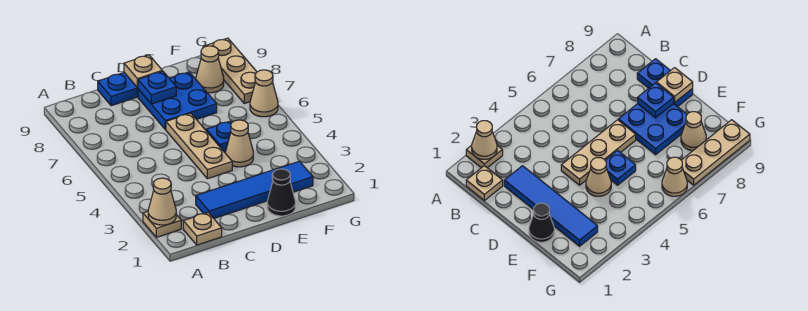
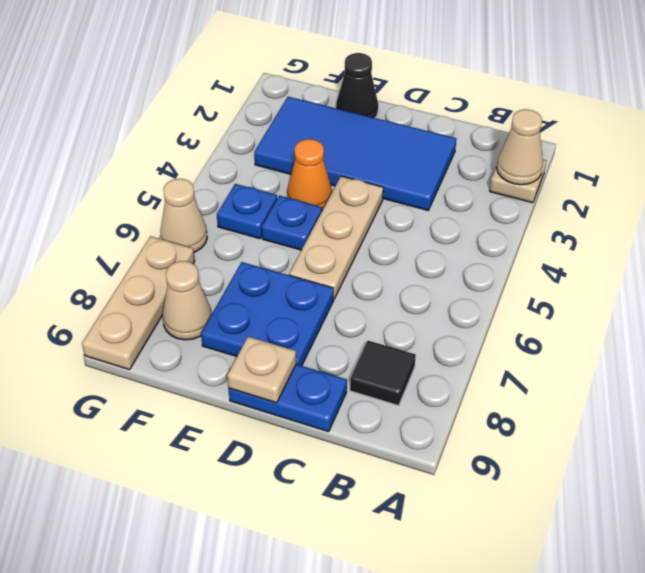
tan 1x1 plate [183,212,222,245] -> none
none -> black 1x1 tile [350,341,416,405]
blue 1x4 tile [196,161,313,218] -> blue 2x4 tile [254,97,456,210]
blue 1x1 plate [138,71,176,104] -> blue 1x1 plate moved to [217,184,277,239]
tan 1x1 cone [225,120,253,167] -> orange 1x1 cone [287,139,332,211]

